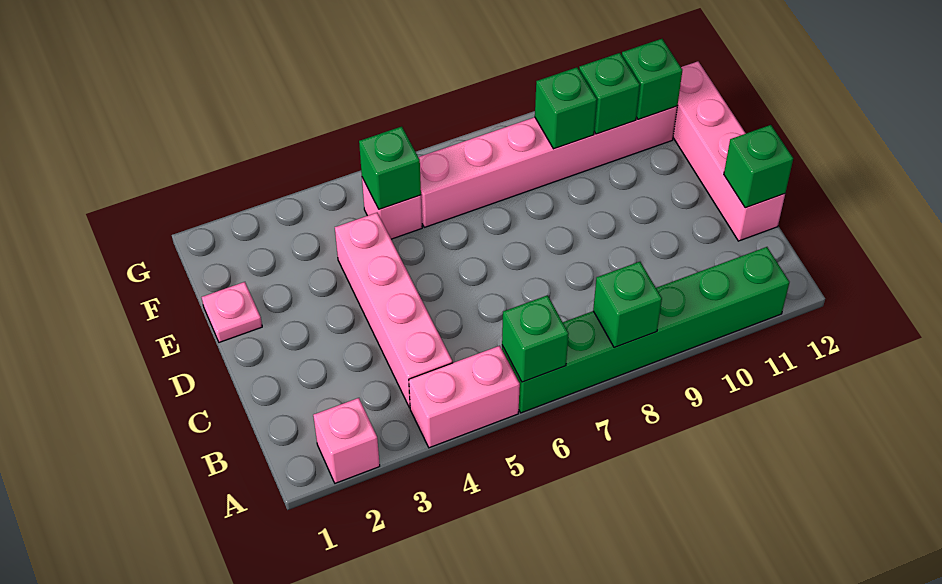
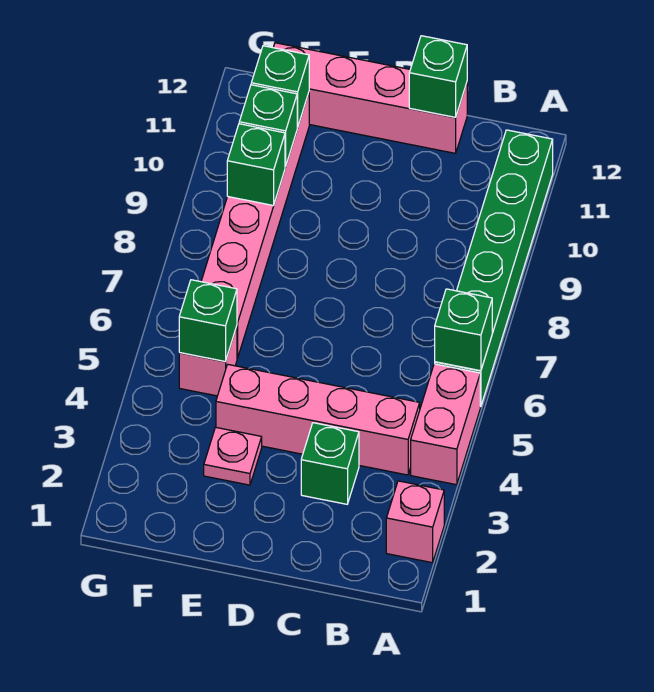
green 1x1 brick [593,262,662,348] -> green 1x1 brick moved to [301,423,359,504]
pink 1x1 plate [202,282,262,342] -> pink 1x1 plate moved to [204,427,262,485]

